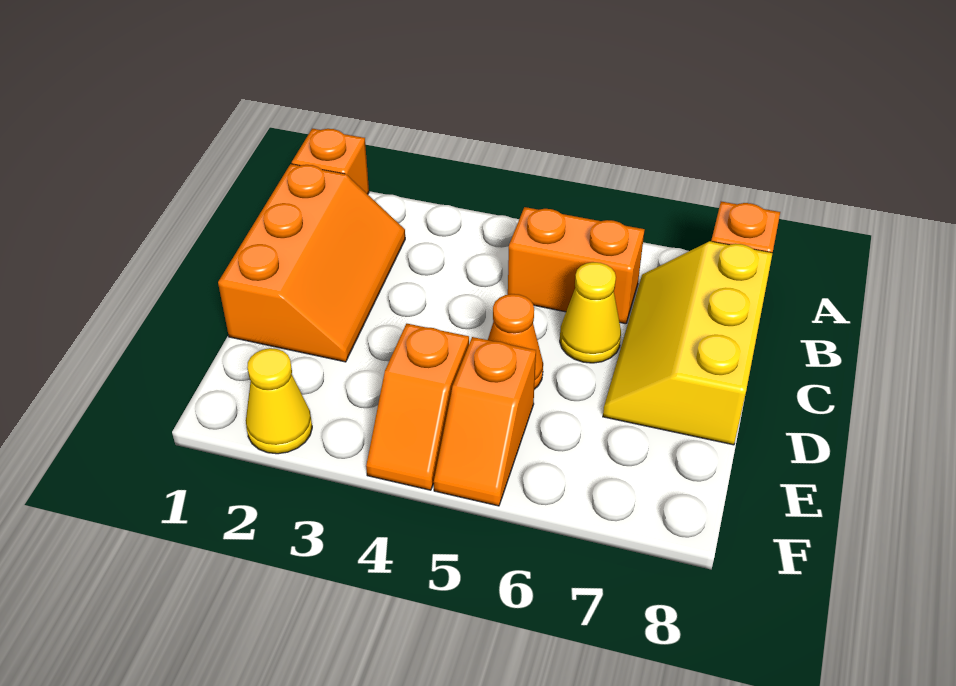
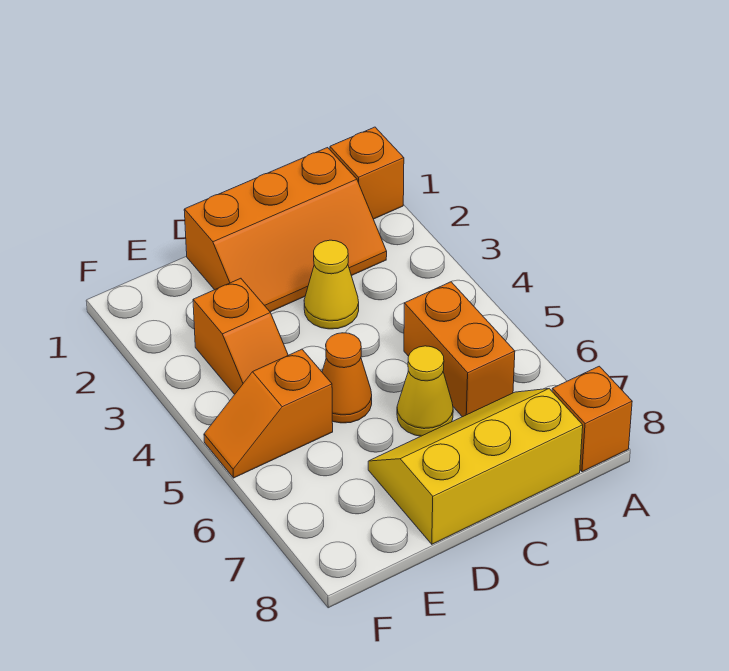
orange 1x2 slope [366,324,469,490] -> orange 1x2 slope turned to [193,278,288,394]
yellow 1x1 cone [246,348,312,454] -> yellow 1x1 cone moved to [304,240,359,329]

